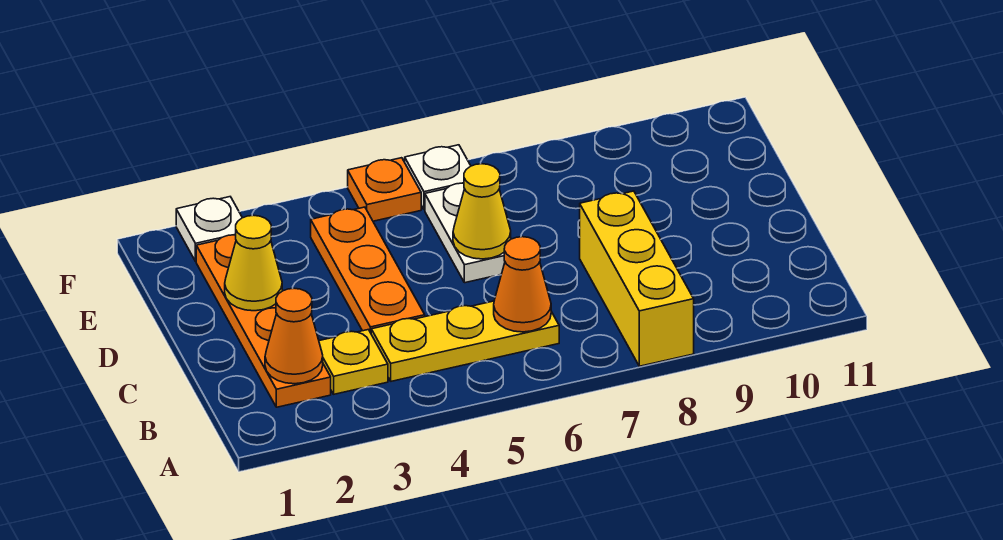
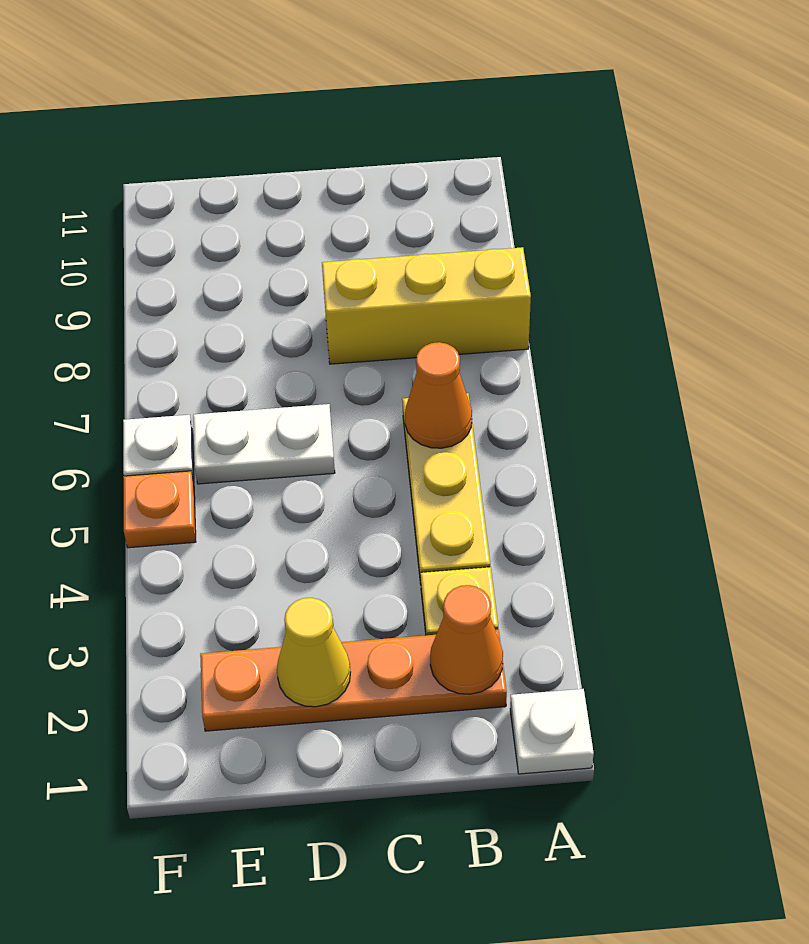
orange 1x3 plate [311,207,425,333] -> none
yellow 1x1 cone [453,164,511,259] -> none
white 1x1 plate [176,197,242,261] -> white 1x1 plate moved to [510,689,594,774]

